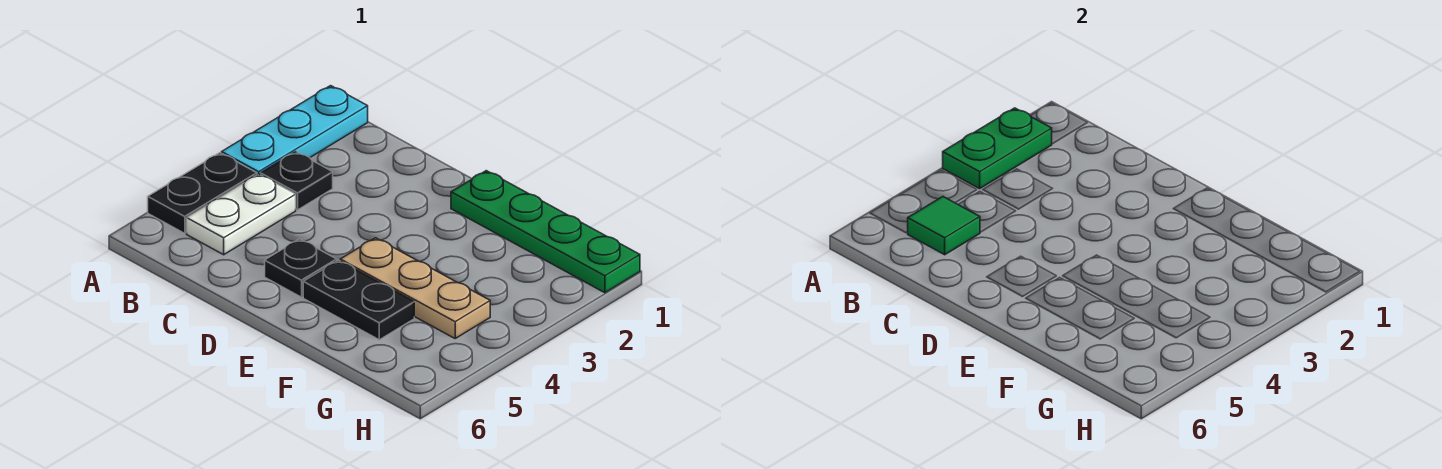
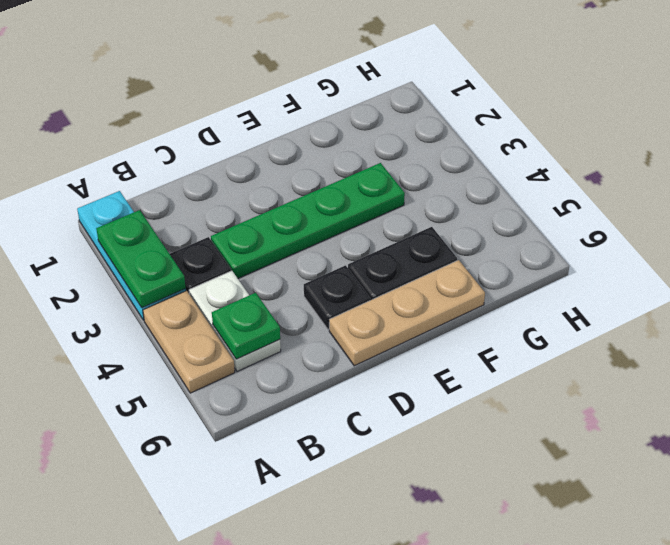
black 1x2 plate [148,153,257,233] -> tan 1x2 plate [143,291,235,393]
green 1x1 tile [908,197,980,255] -> green 1x1 plate [212,293,280,359]
green 1x4 plate [451,171,640,293] -> green 1x4 plate moved to [211,163,405,278]
tan 1x3 plate [340,238,490,338] -> tan 1x3 plate moved to [329,260,485,366]

